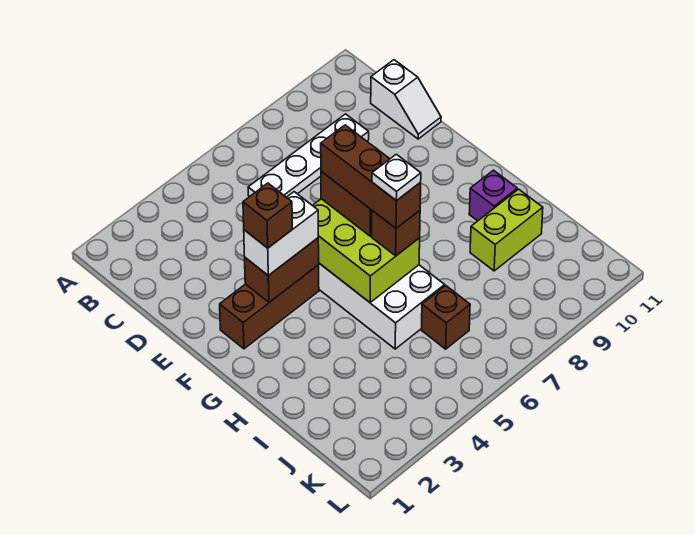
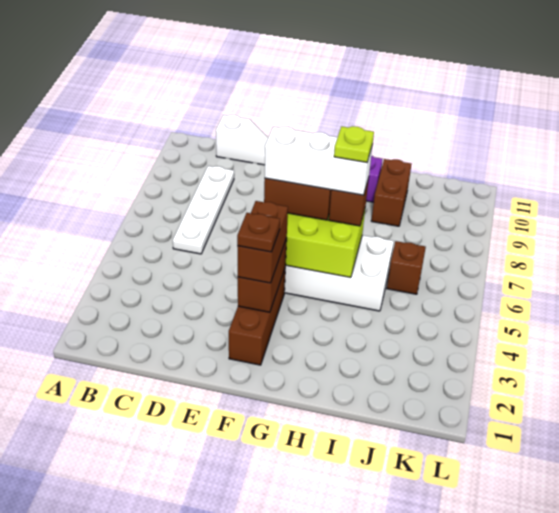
white 1x2 brick [244,192,318,276] -> brown 1x2 brick [237,201,288,283]
brown 1x1 brick [243,183,292,248] -> brown 1x1 plate [237,213,280,252]
brown 1x3 brick [321,125,421,228] -> white 1x3 brick [265,127,373,195]
white 1x1 plate [372,154,421,201] -> lime 1x1 plate [334,126,374,162]
lime 1x2 brick [470,189,543,271] -> brown 1x2 brick [371,159,411,226]

